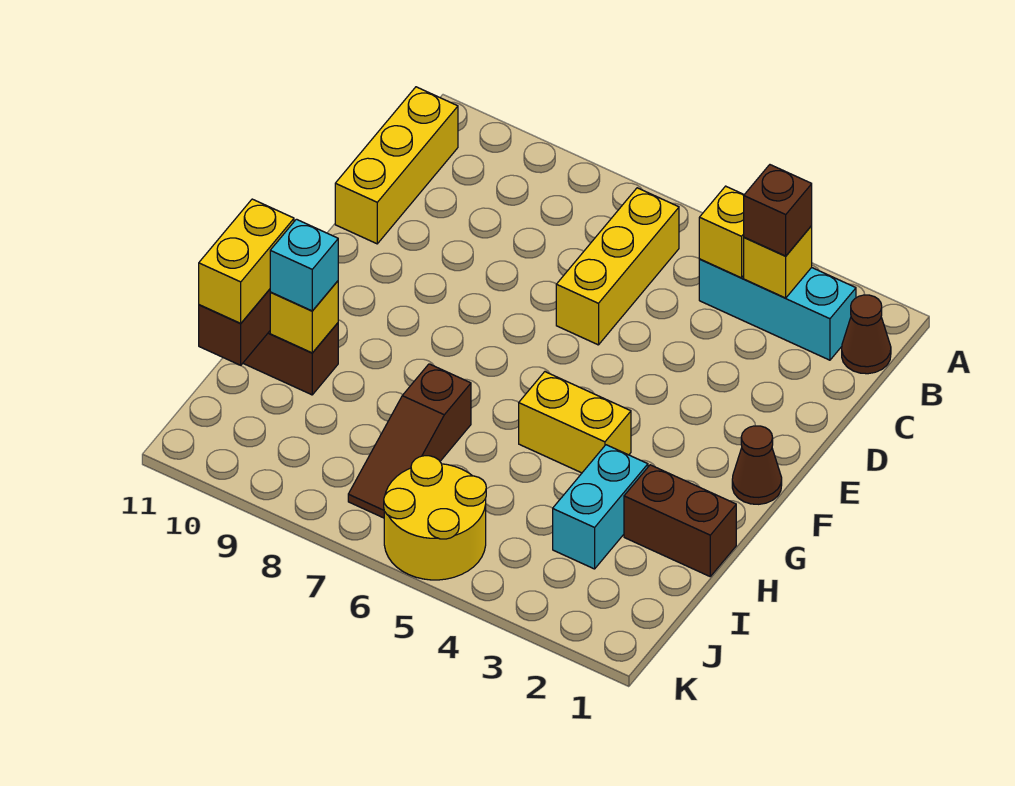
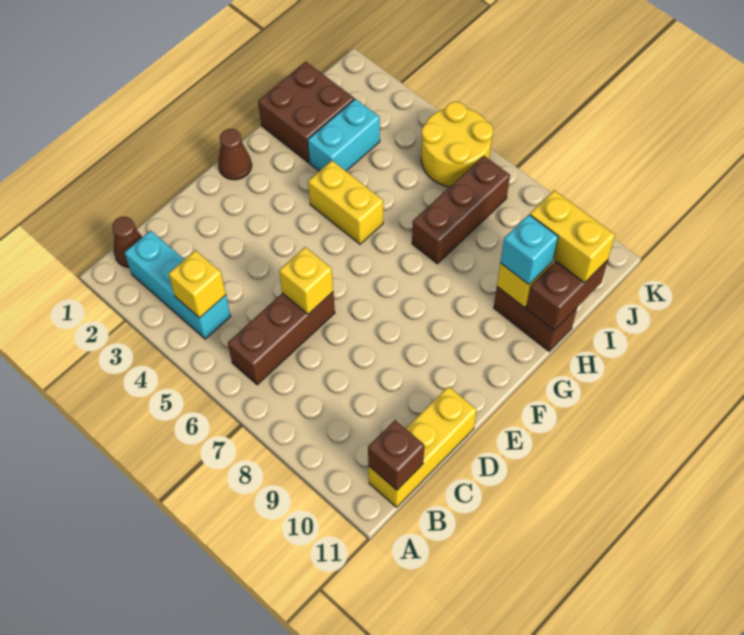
yellow 1x1 brick [744,226,812,298] -> yellow 1x1 brick moved to [279,247,333,314]
brown 1x1 brick [744,165,812,256] -> brown 1x1 brick moved to [368,420,424,490]
yellow 1x3 brick [556,188,679,345] -> brown 1x3 brick [228,292,335,385]
brown 1x2 brick [624,465,736,576] -> brown 2x2 brick [258,62,354,163]
brown 1x3 slope [348,364,471,518] -> brown 1x3 brick [412,156,510,264]
yellow 1x2 brick [199,199,294,323] -> yellow 1x2 brick turned to [530,190,615,283]

